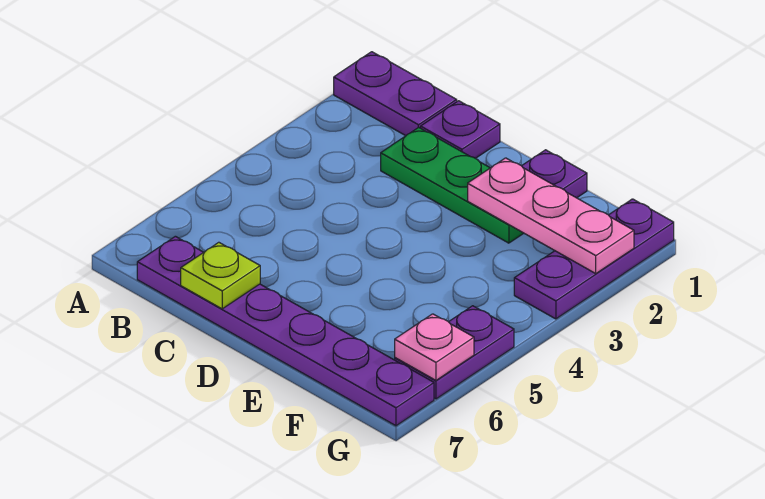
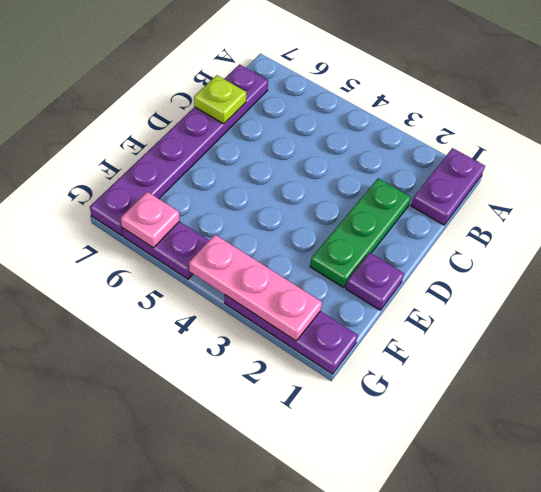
purple 1x1 plate [421,101,500,158] -> none
pink 1x3 plate [468,158,634,273] -> pink 1x3 plate turned to [189,235,322,341]

